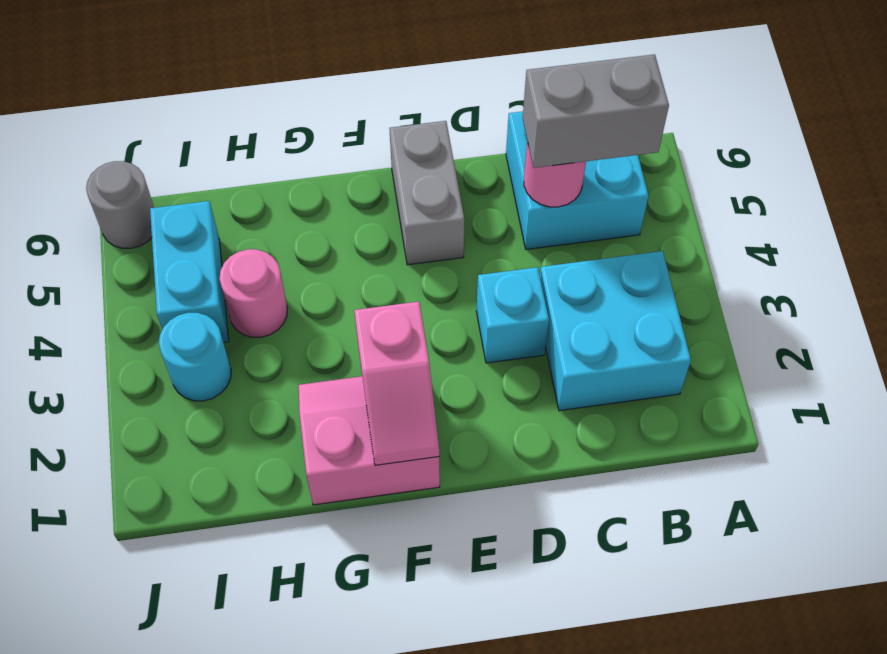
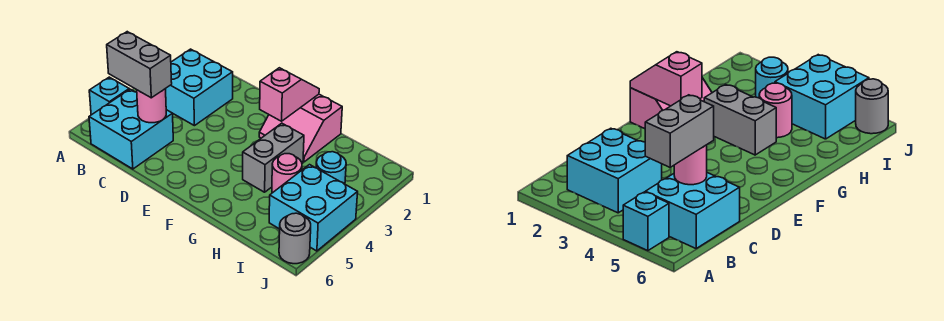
cyan 1x1 brick [476,267,549,363] -> cyan 1x1 brick moved to [89,77,129,115]
grey 1x2 brick [389,121,465,265] -> grey 1x2 brick moved to [243,123,304,192]
cyan 1x2 brick [150,201,229,342] -> cyan 2x2 brick [269,165,358,251]

